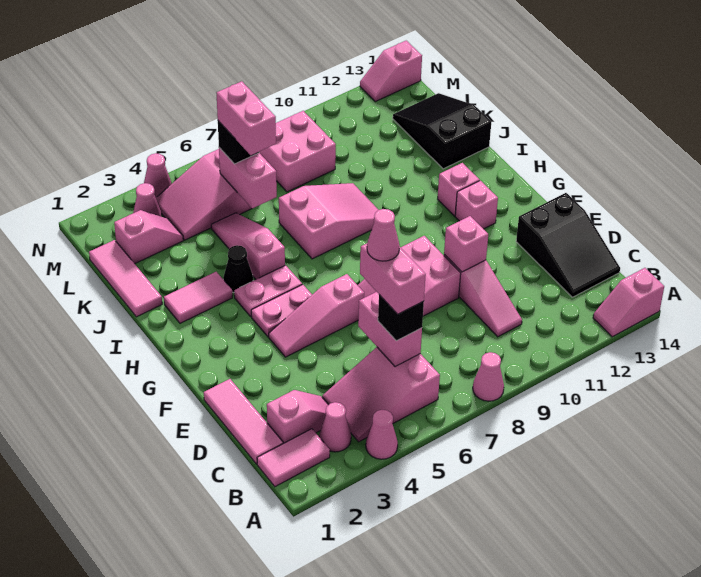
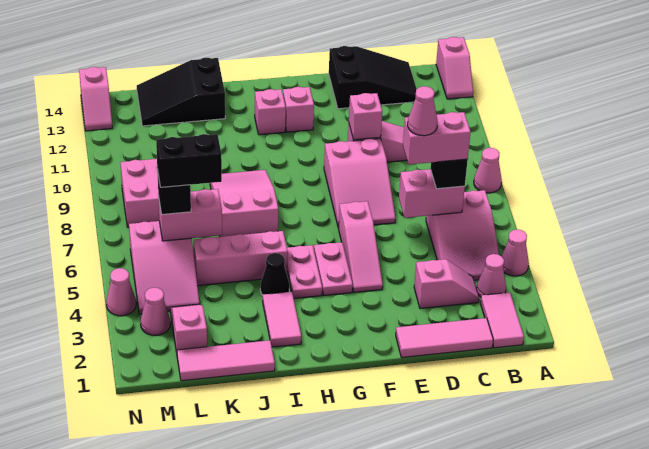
pink 1x2 slope [267,390,328,443] -> pink 1x2 slope turned to [414,259,479,309]
pink 1x3 slope [211,213,285,279] -> pink 1x3 brick [193,231,288,286]
pink 1x2 brick [217,81,276,155] -> black 1x2 brick [156,134,222,187]

